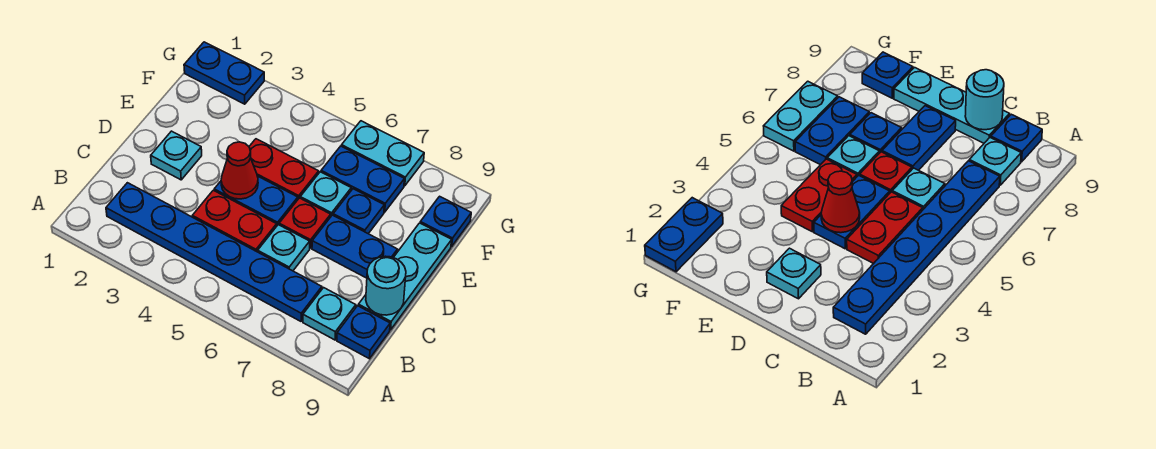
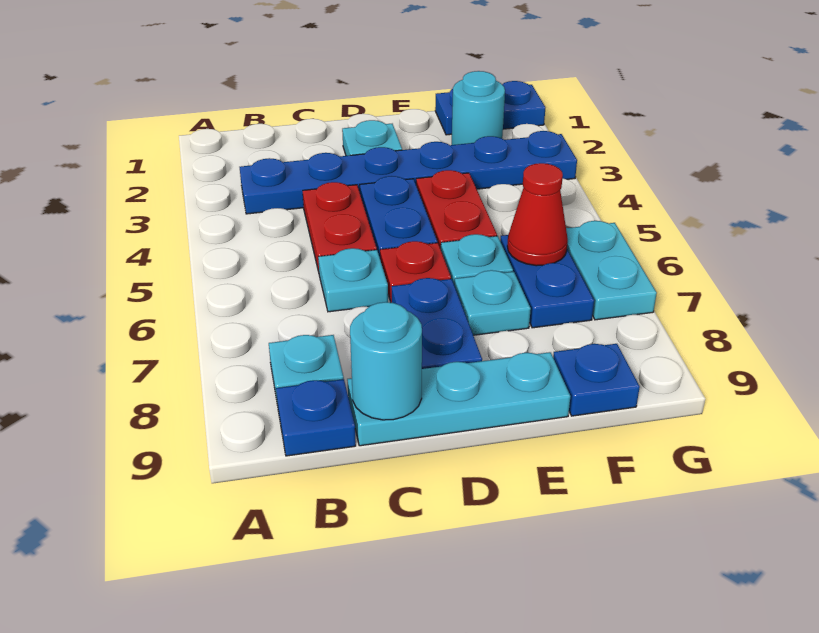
blue 1x6 plate [106,183,322,321] -> blue 1x6 plate turned to [240,131,577,214]
red 1x1 cone [221,142,258,199] -> red 1x1 cone moved to [507,163,568,266]
blue 1x1 plate [333,189,384,234] -> cyan 1x1 plate [455,270,531,335]
none -> cyan 1x1 round brick [452,71,505,145]
blue 1x2 plate [184,42,264,104] -> blue 1x2 plate turned to [435,81,545,135]

